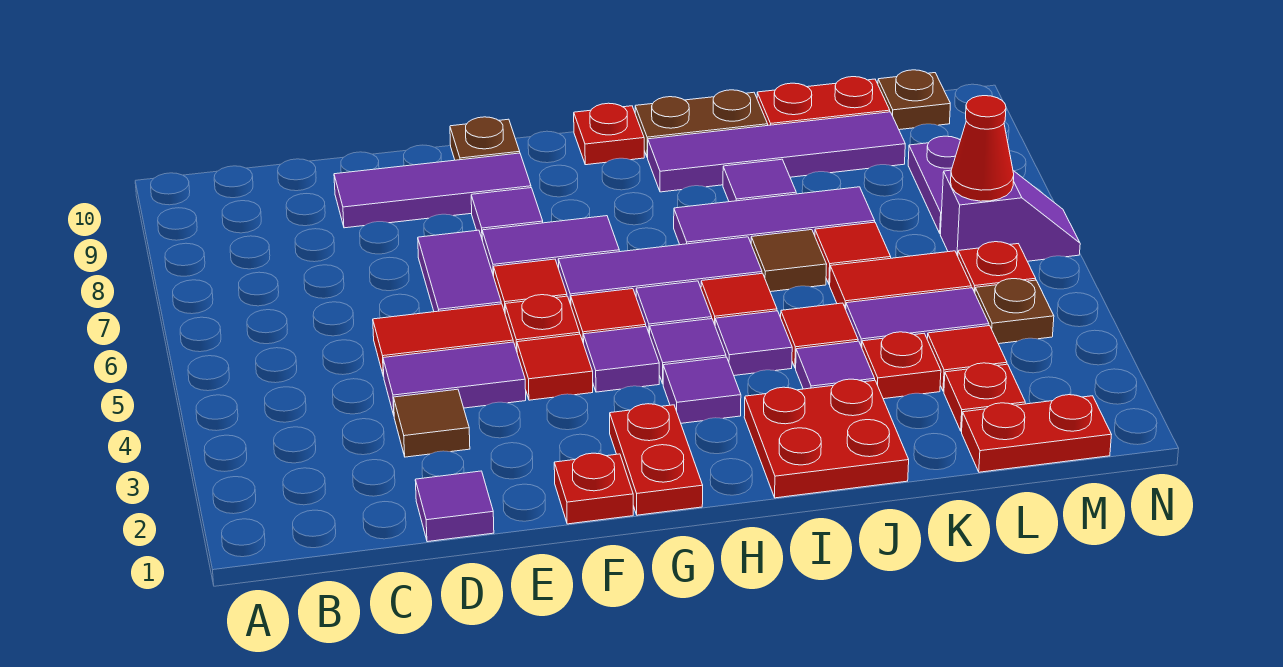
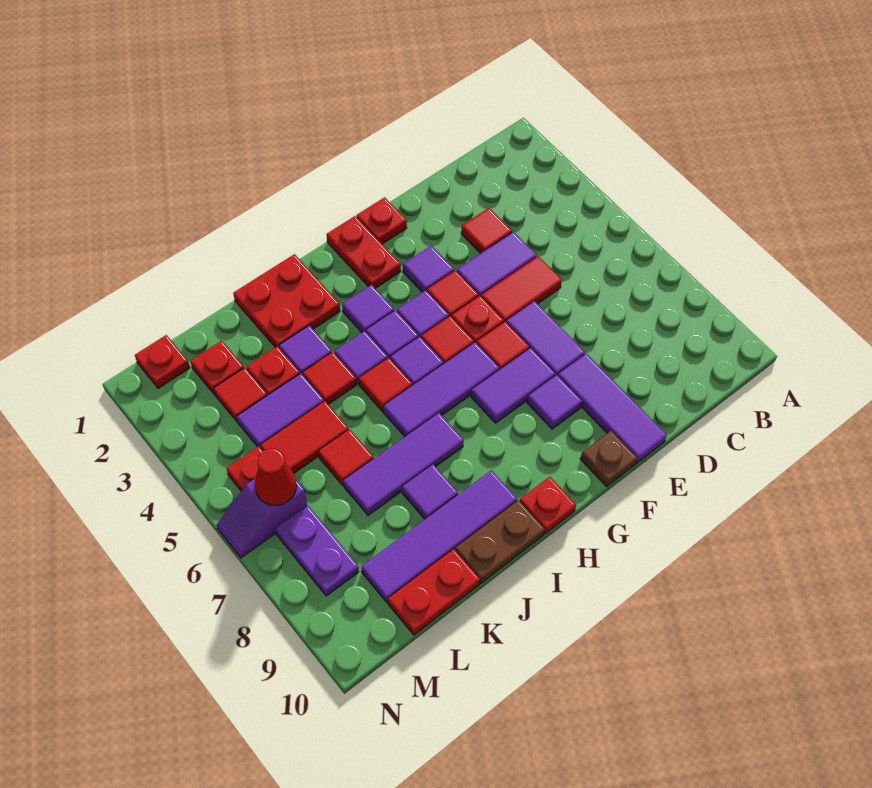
purple 1x1 tile [415,471,494,542] -> purple 1x1 tile moved to [403,246,454,292]
brown 1x1 tile [394,389,470,457] -> red 1x1 tile [461,208,512,253]
purple 1x3 tile [334,153,531,228] -> purple 1x3 tile turned to [558,354,667,463]
brown 1x1 tile [751,230,827,292] -> none
red 1x2 plate [962,395,1112,472] -> red 1x1 plate [135,335,190,388]
brown 1x1 plate [975,279,1054,344] -> none
brown 1x1 plate [878,70,950,130] -> none

